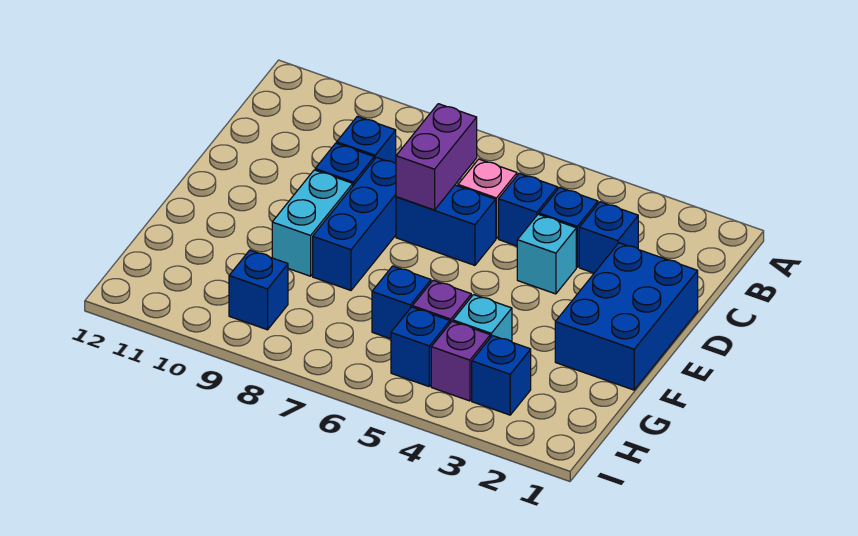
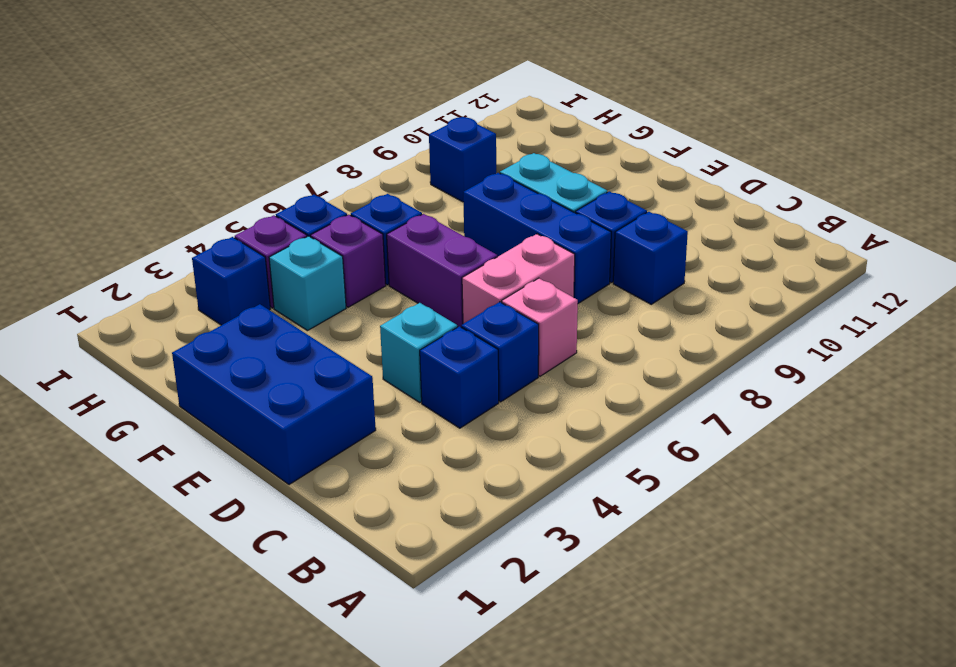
blue 1x1 brick [579,202,638,273] -> none
purple 1x2 brick [396,104,477,210] -> purple 1x2 brick moved to [387,214,497,327]
blue 1x2 brick [396,185,496,265] -> pink 1x2 brick [462,234,575,324]

